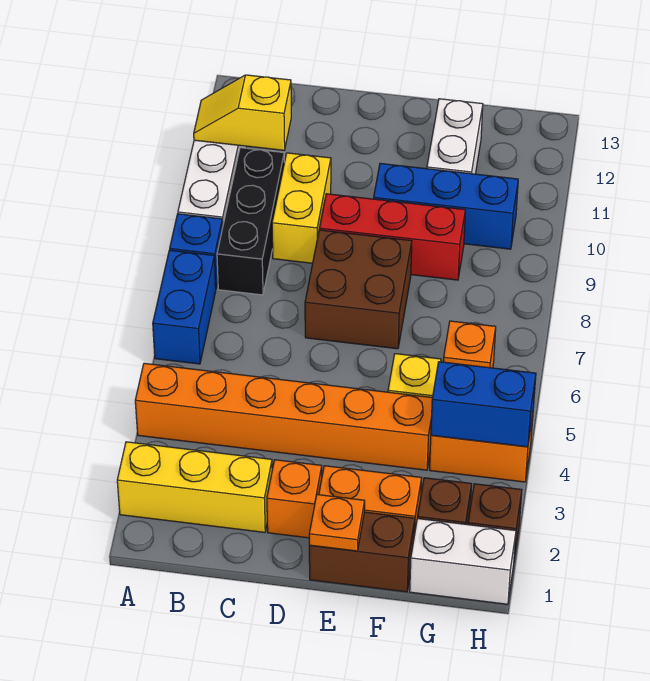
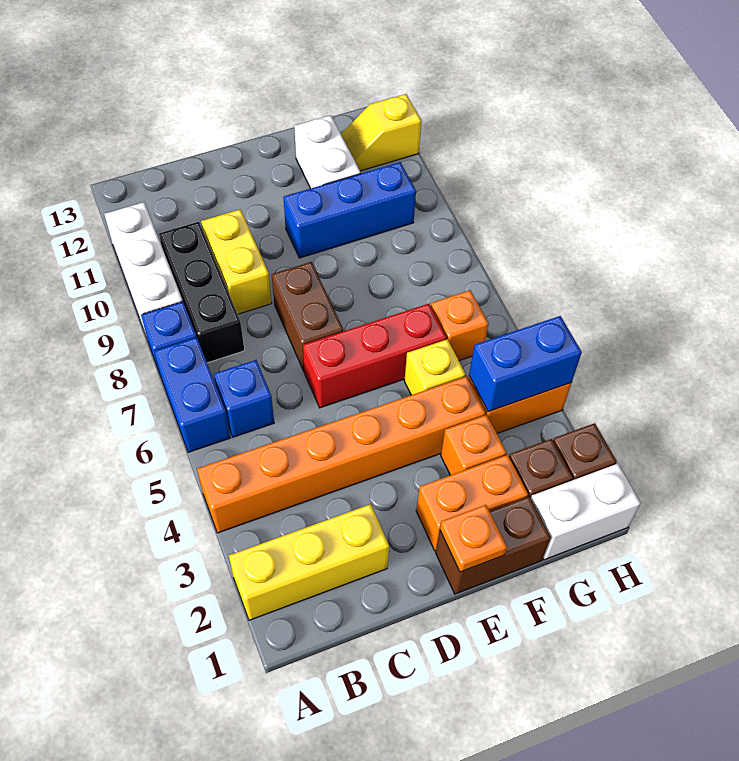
yellow 1x2 slope [194,75,291,150] -> yellow 1x2 slope moved to [341,94,421,171]
none -> blue 1x1 brick [214,360,274,437]
orange 1x1 brick [267,460,322,538] -> orange 1x1 brick moved to [441,415,507,475]
brown 2x2 brick [305,230,412,349] -> brown 1x2 brick [272,262,343,371]
red 1x3 brick [319,194,465,280] -> red 1x3 brick moved to [303,304,447,408]

